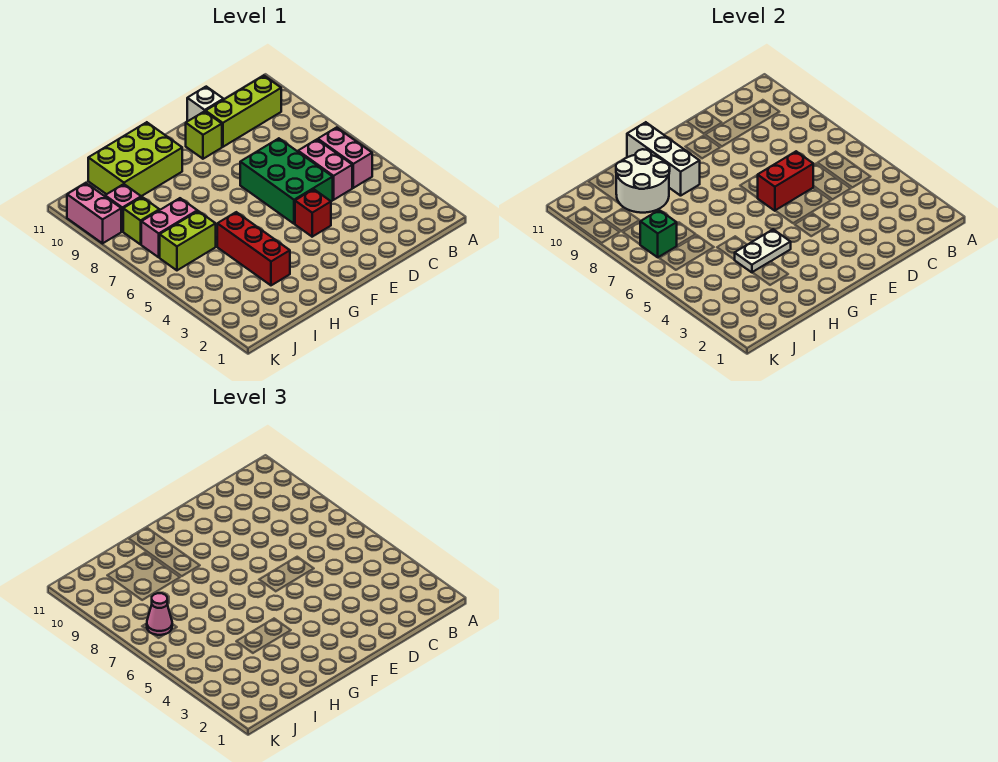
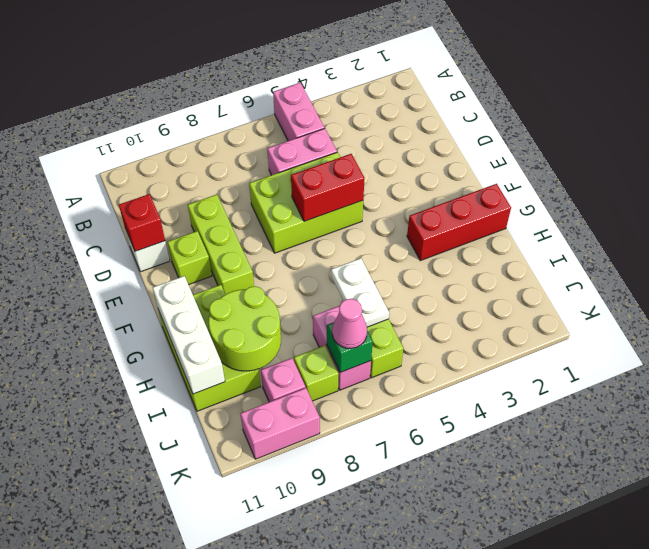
pink 1x2 brick [318,127,372,188] -> pink 1x2 brick turned to [273,83,324,141]
lime 1x3 brick [206,76,281,147] -> lime 1x3 brick moved to [188,195,254,294]
green 2x3 brick [240,138,333,224] -> lime 2x3 brick [249,152,363,253]
red 1x2 brick [758,151,813,211] -> red 1x2 brick turned to [291,154,364,221]
red 1x1 brick [295,189,331,237] -> red 1x1 brick moved to [119,194,165,251]
white 1x2 plate [735,229,791,272] -> white 1x2 plate moved to [331,258,389,327]
white 1x3 brick [627,122,700,196] -> white 1x3 brick turned to [153,276,225,394]
red 1x3 brick [217,212,290,285] -> red 1x3 brick moved to [407,184,511,261]
white 2x2 round brick [616,149,670,213] -> lime 2x2 round brick [209,286,281,371]

